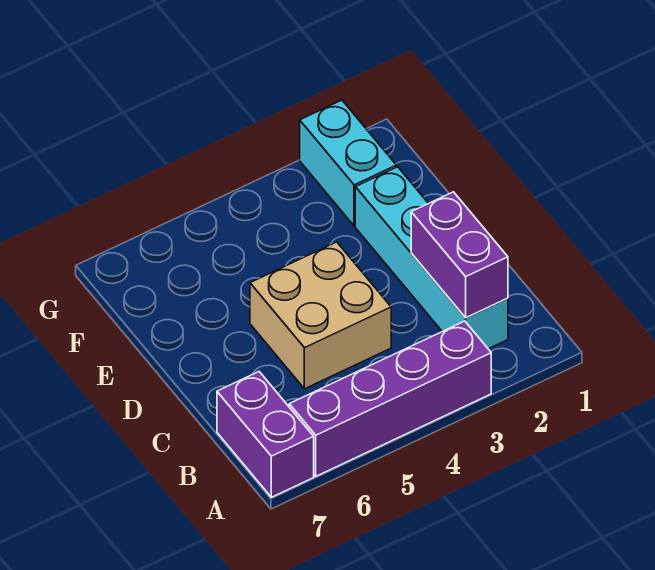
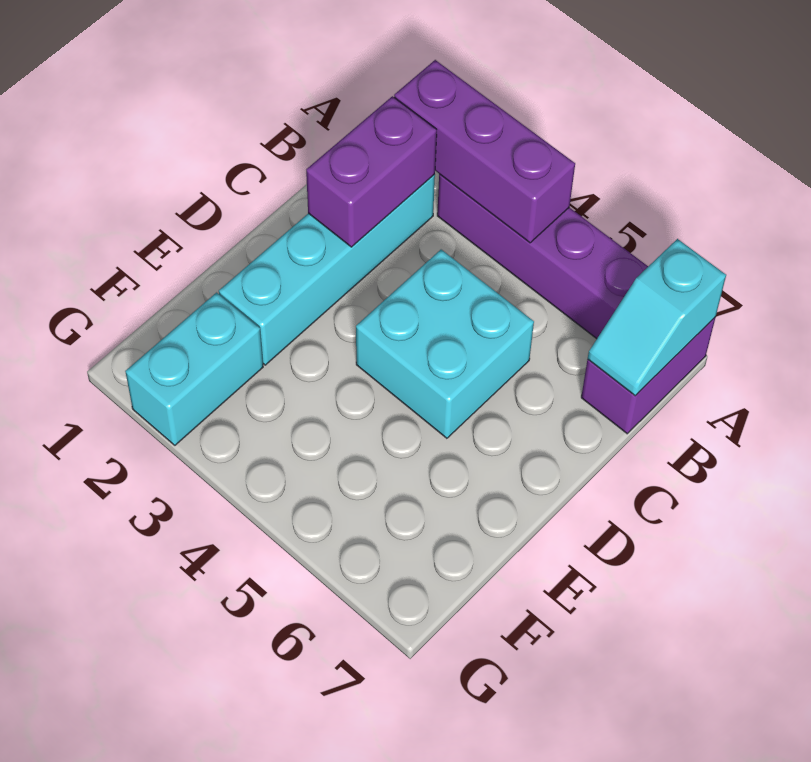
none -> purple 1x3 brick [394,60,575,243]
none -> cyan 1x2 slope [588,239,726,396]
tan 2x2 brick [250,242,391,389] -> cyan 2x2 brick [356,250,534,438]

